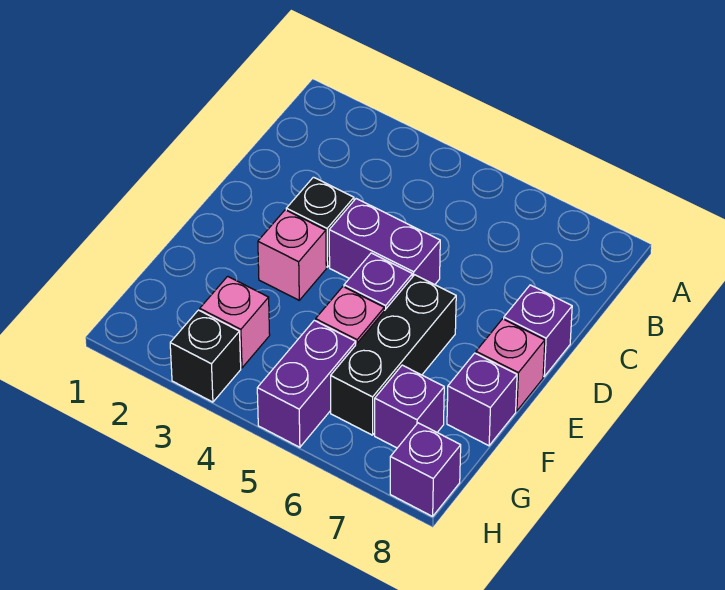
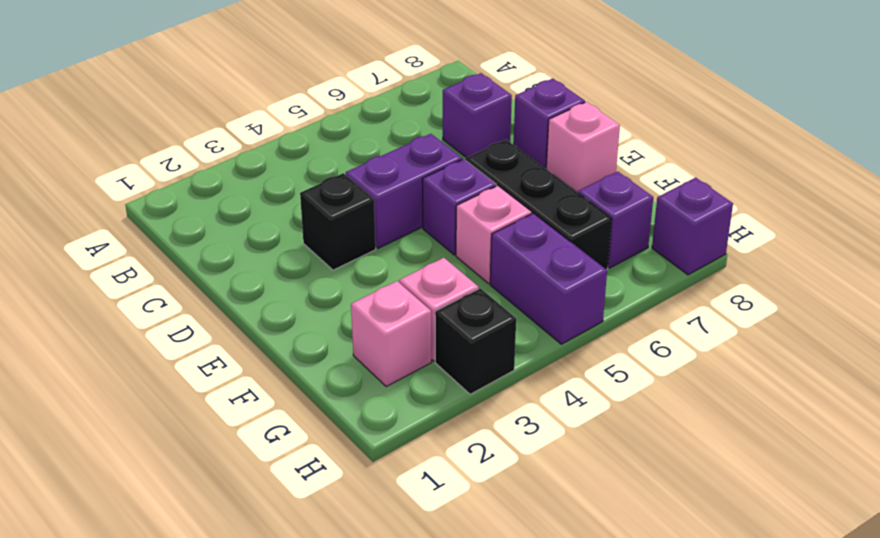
pink 1x1 brick [258,210,326,300] -> pink 1x1 brick moved to [351,281,431,386]
purple 1x1 brick [447,353,517,446] -> purple 1x1 brick moved to [443,73,512,158]

